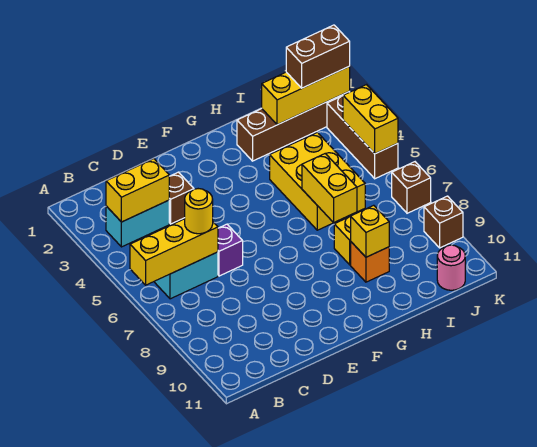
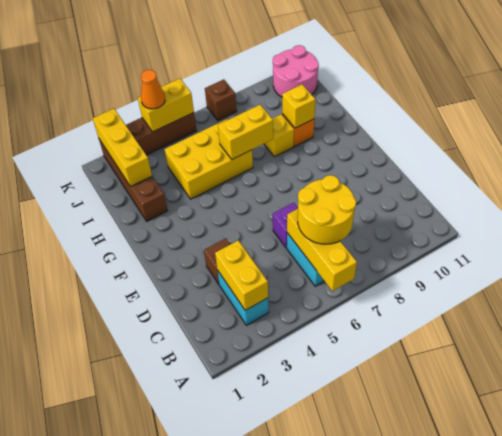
yellow 1x1 round brick [185,189,213,234] -> yellow 2x2 round brick [298,175,356,244]
brown 1x2 brick [286,25,350,88] -> none
pink 1x1 round brick [437,245,465,290] -> pink 2x2 round brick [273,45,319,97]
none -> orange 1x1 cone [141,70,165,109]
brown 1x1 brick [424,196,463,248] -> none

